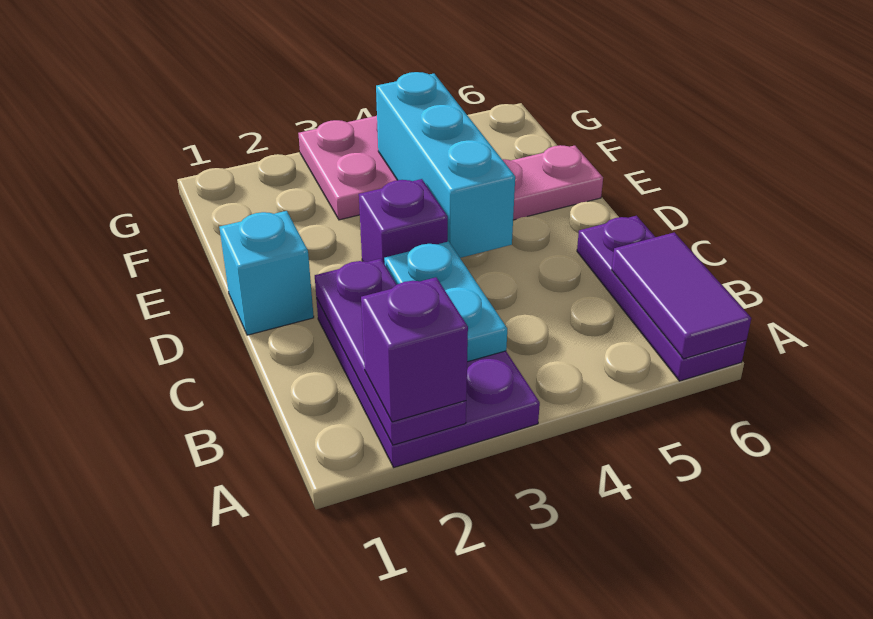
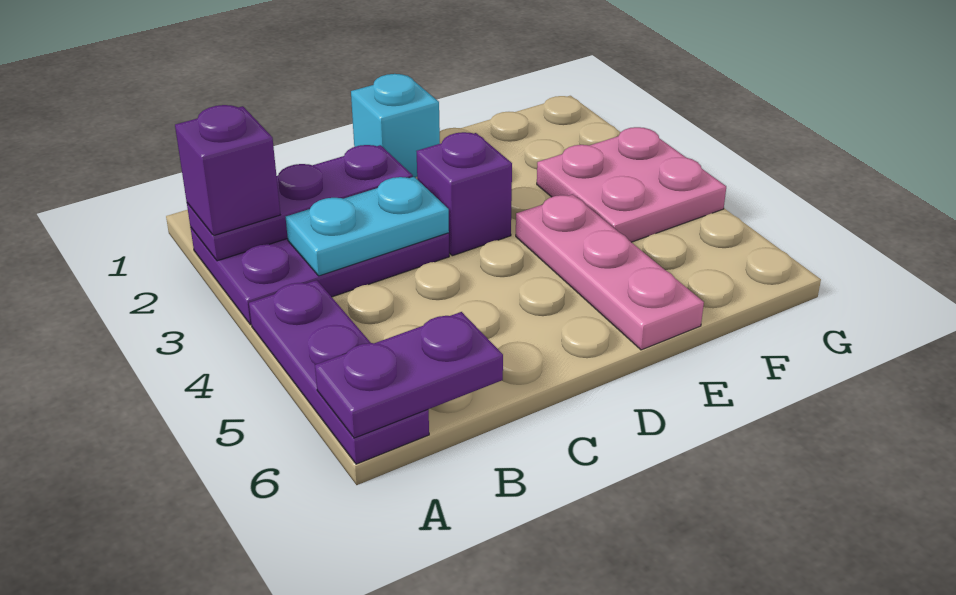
purple 1x3 plate [577,216,746,381] -> purple 1x3 plate turned to [249,280,429,464]
purple 1x2 tile [612,232,751,359] -> purple 1x2 plate [315,312,503,438]
cyan 1x3 brick [376,72,515,258] -> none

